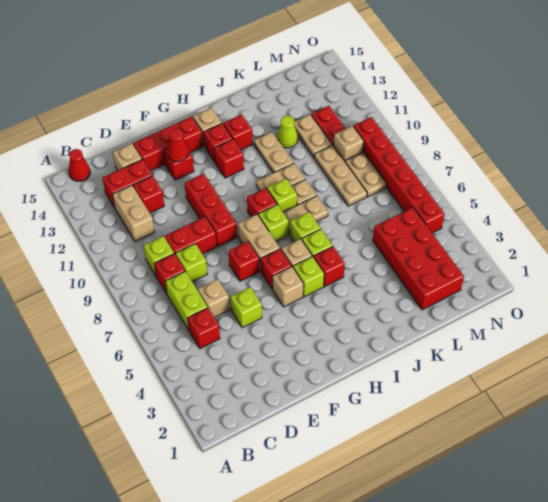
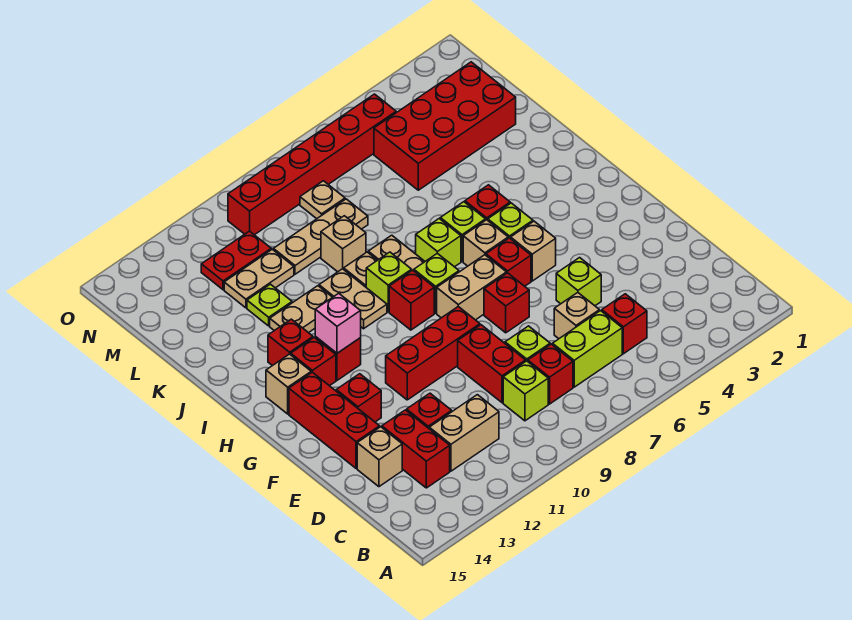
red 1x1 cone [69,149,90,181] -> none
red 1x1 cone [167,129,189,162] -> none
none -> pink 1x1 brick [315,293,361,353]
lime 1x1 cone [277,116,298,148] -> lime 1x1 plate [247,284,292,326]
tan 1x2 plate [345,152,386,197] -> tan 1x1 plate [300,181,345,219]
tan 1x1 brick [334,126,364,161] -> tan 1x1 brick moved to [321,216,366,272]

